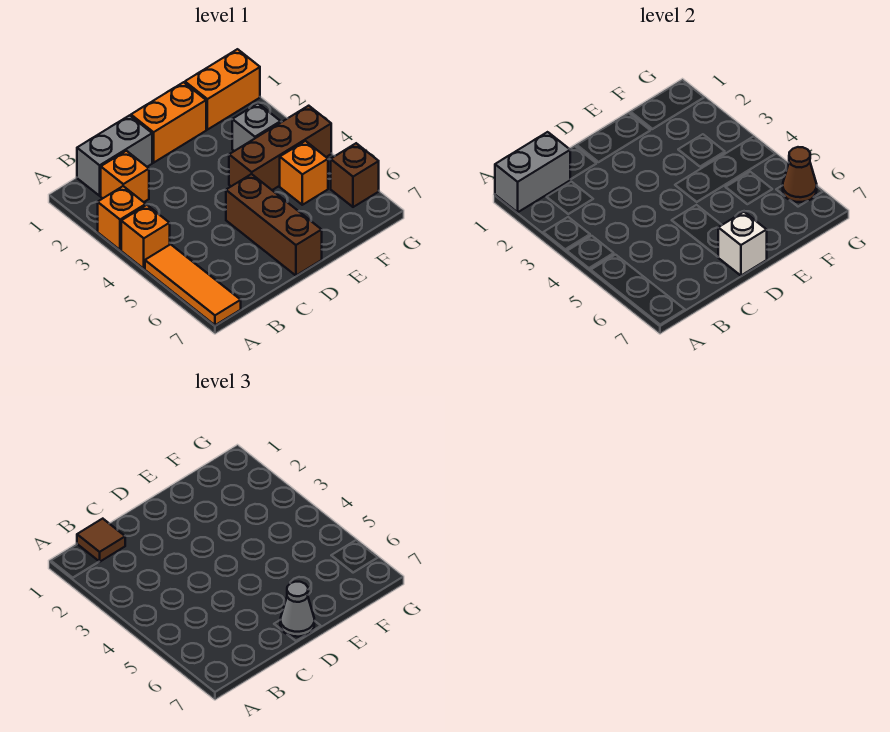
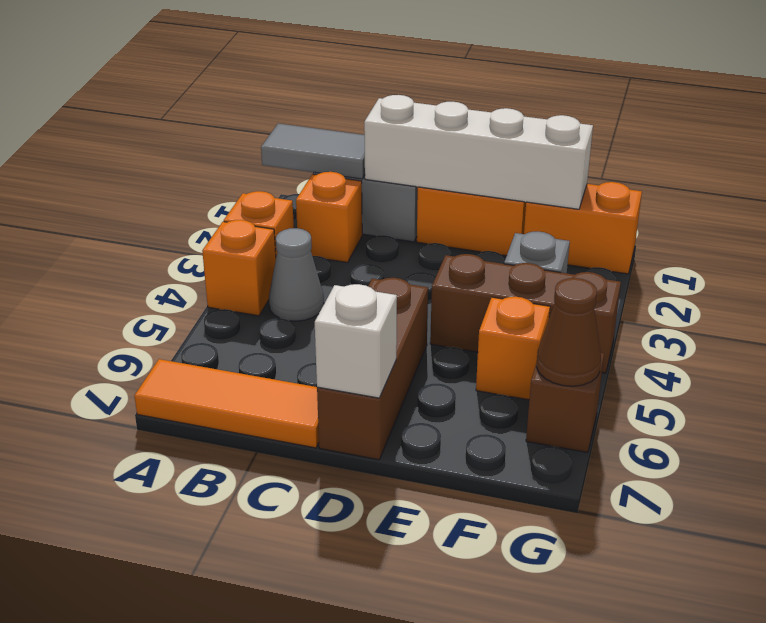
grey 1x2 brick [495,132,570,212] -> grey 1x2 tile [261,123,365,179]
orange 1x3 tile [145,244,241,325] -> orange 1x3 tile turned to [134,359,319,448]
brown 1x1 tile [77,519,125,562] -> none
none -> white 1x4 brick [364,95,593,209]
grey 1x1 cone [280,582,314,637] -> grey 1x1 cone moved to [269,228,324,321]

